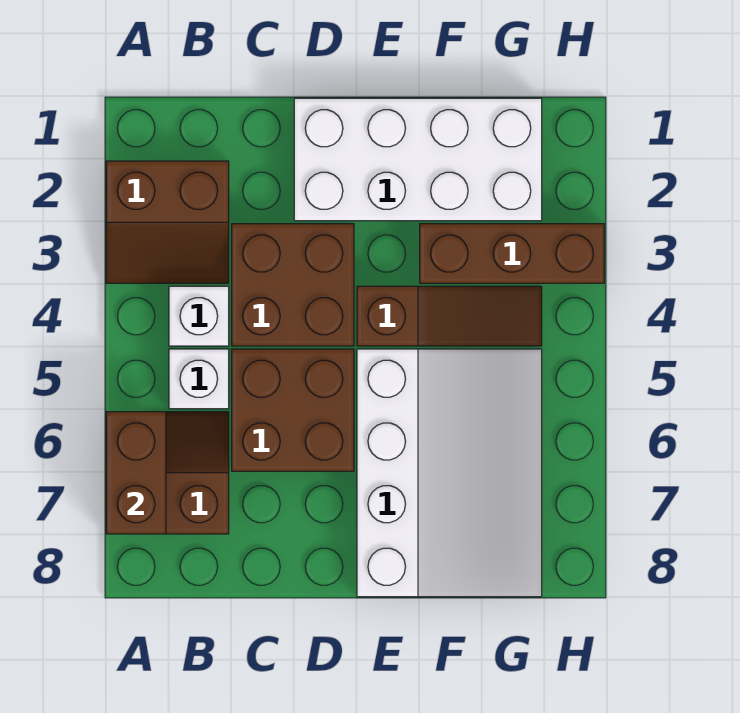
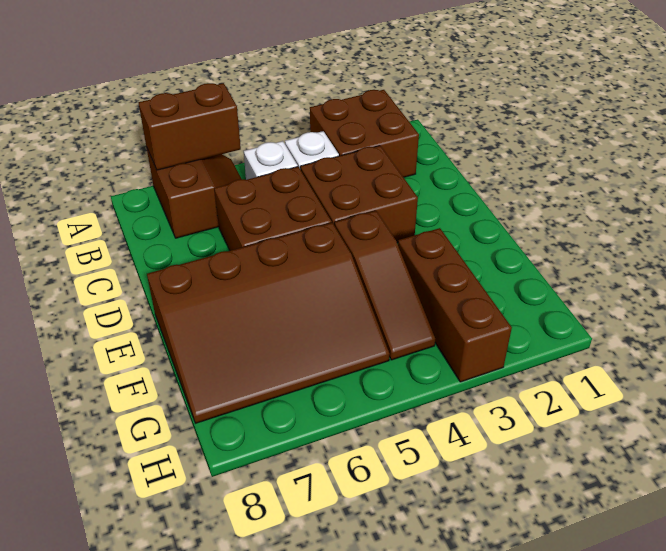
brown 2x2 slope [106,161,229,283] -> brown 2x2 brick [310,90,419,177]
white 2x4 brick [294,98,542,221] -> none
white 3x4 slope [357,349,542,597] -> brown 3x4 slope [147,223,390,423]

